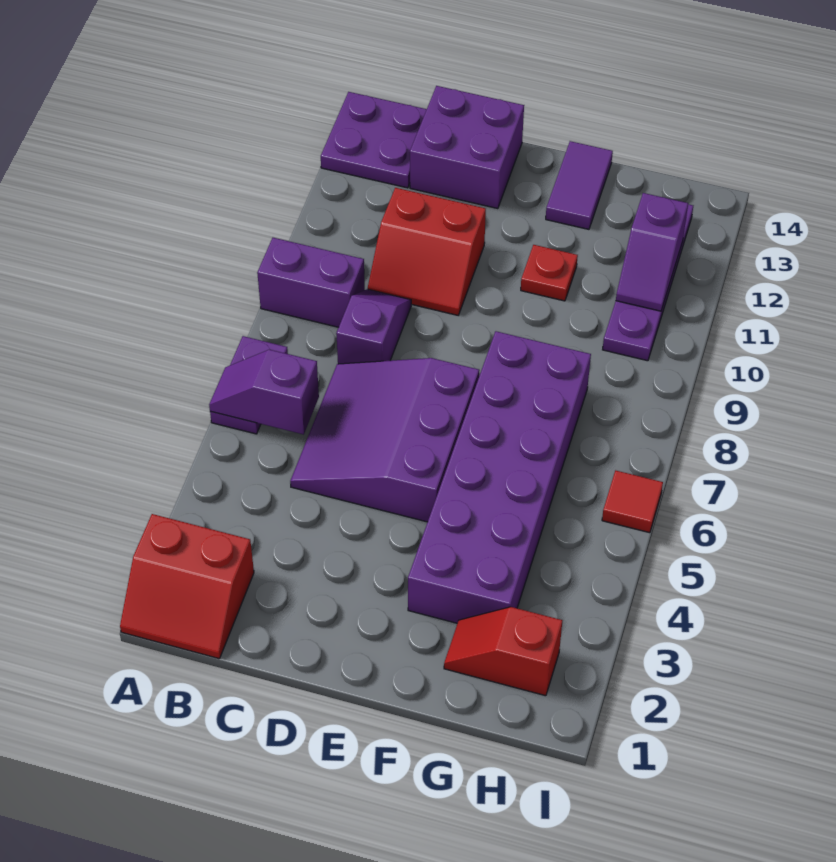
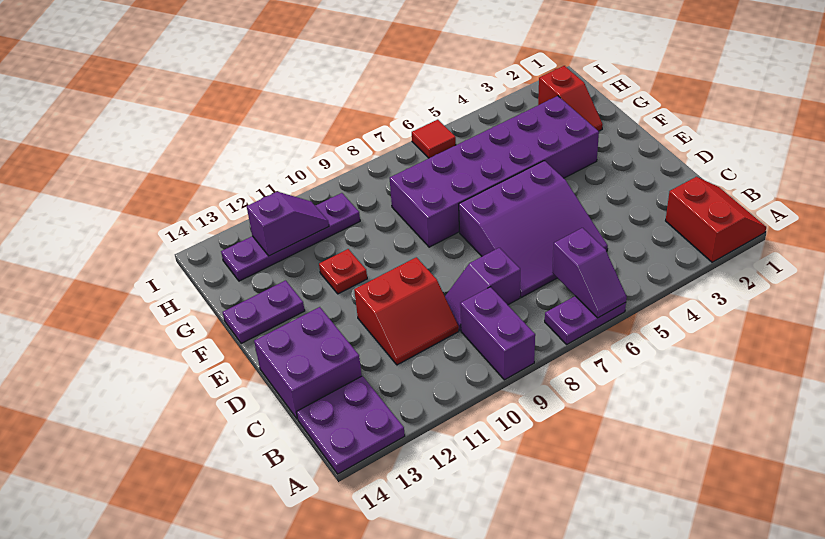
red 2x2 slope [368,188,486,315] -> red 2x2 slope turned to [354,257,459,365]
purple 1x2 tile [546,141,613,229] -> purple 1x2 plate [223,280,305,344]

